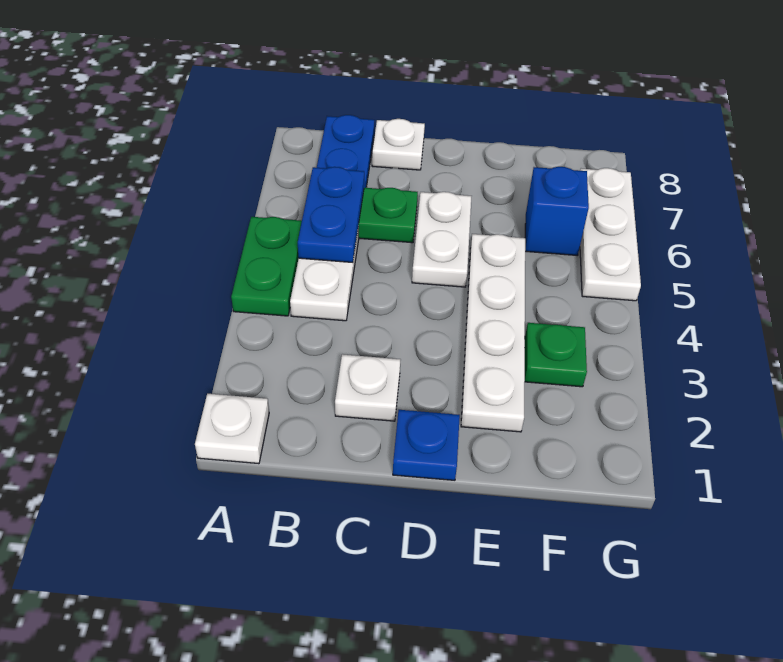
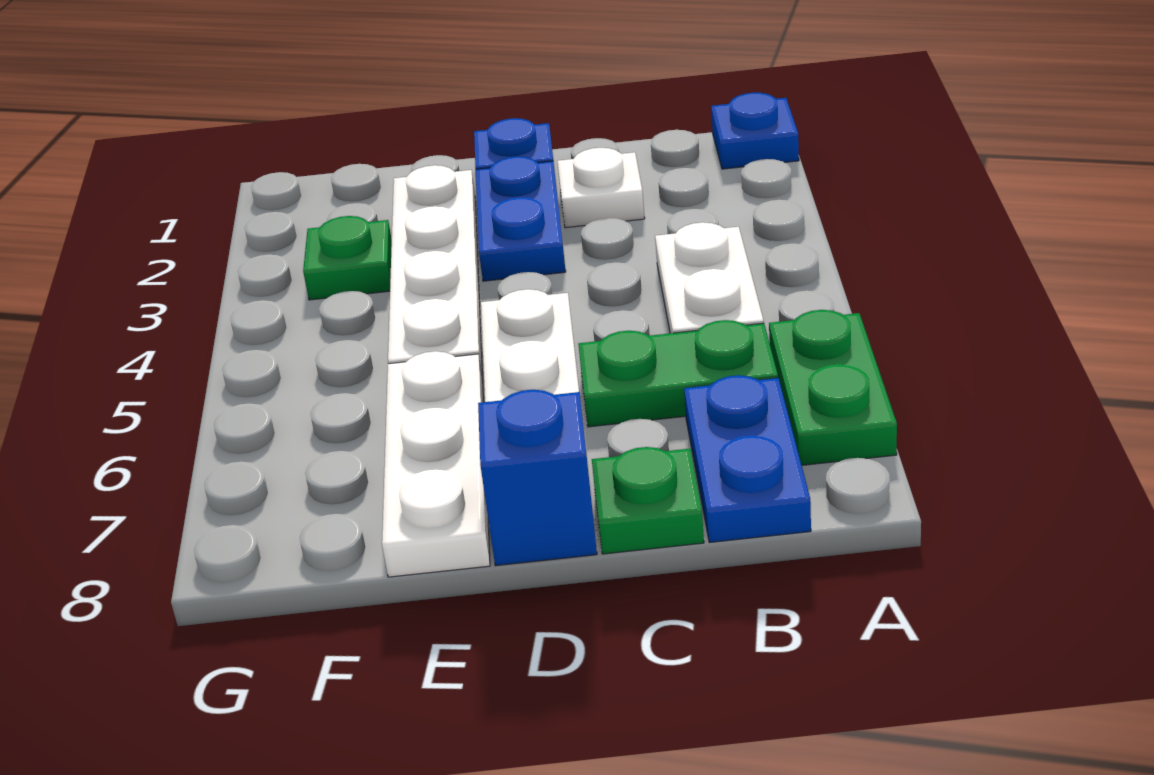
white 1x1 plate [195,394,269,464] -> blue 1x1 plate [711,92,799,169]
green 1x2 plate [231,217,302,316] -> green 1x2 plate moved to [769,310,897,465]
blue 1x2 plate [298,167,364,262] -> blue 1x2 plate moved to [476,156,566,281]
white 1x1 plate [372,119,425,170] -> green 1x1 plate [592,447,704,554]
blue 1x1 brick [525,167,589,256] -> blue 1x1 brick moved to [478,390,597,566]
white 1x3 plate [580,168,641,301] -> white 1x3 plate moved to [382,351,490,577]

